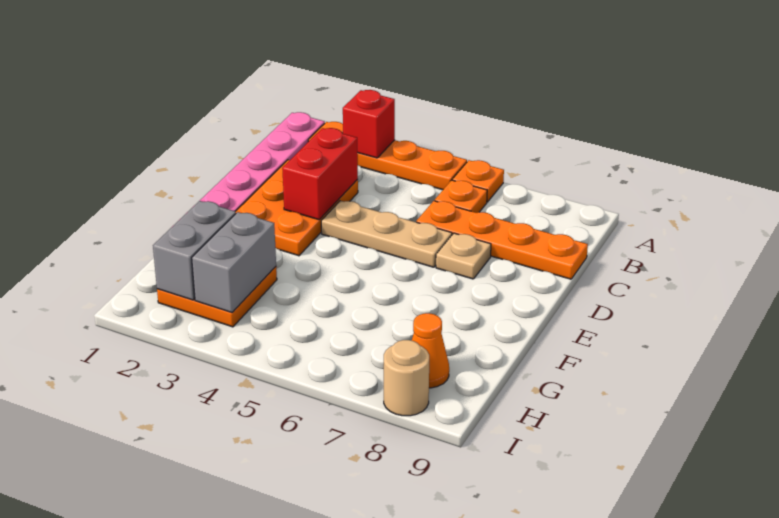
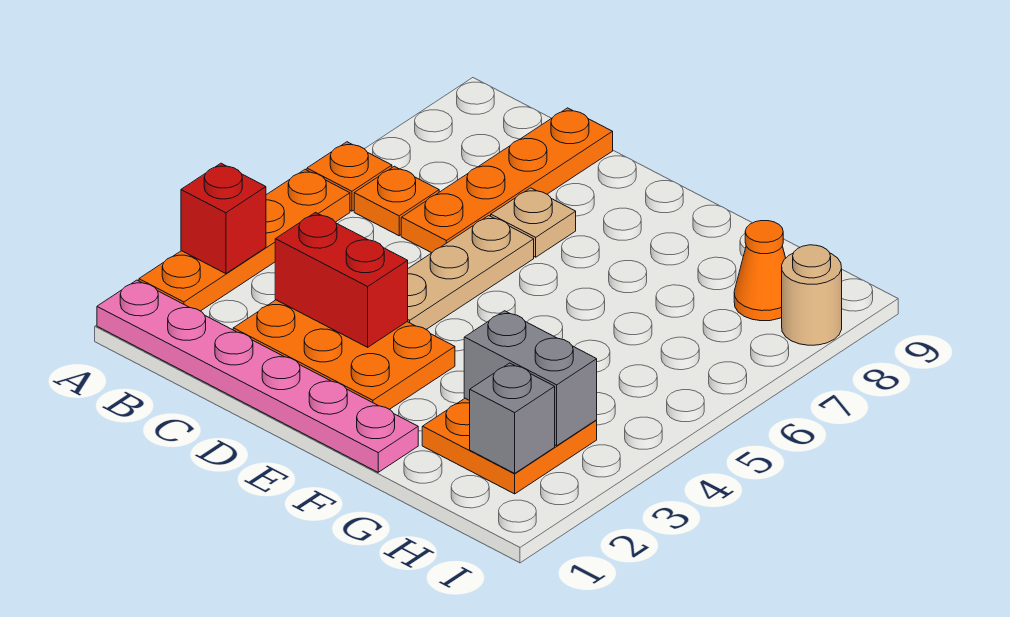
grey 1x2 brick [153,201,236,300] -> grey 1x1 brick [470,363,555,473]

